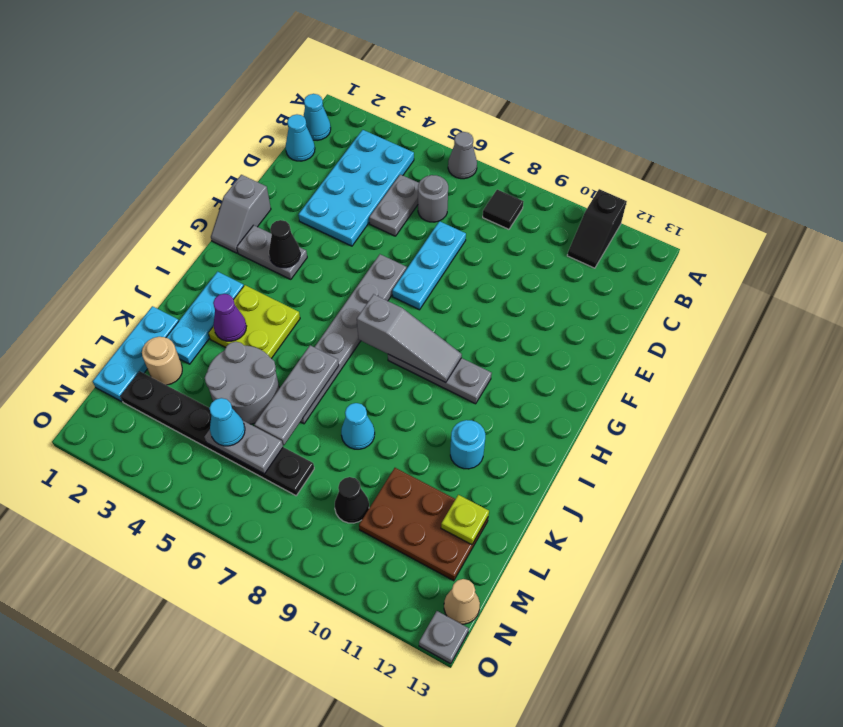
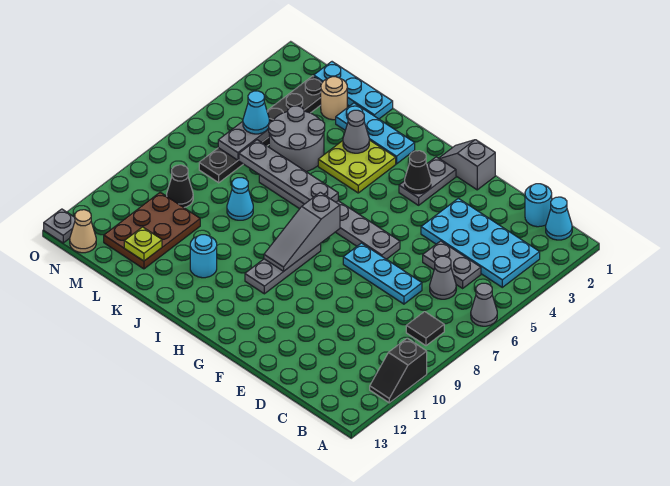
black 1x2 slope [567,189,627,268] -> black 1x2 slope turned to [370,338,427,403]
cyan 1x1 cone [286,114,315,161] -> cyan 1x1 round brick [525,184,552,227]
grey 1x1 round brick [418,175,448,222] -> grey 1x1 cone [430,256,456,299]
purple 1x1 cone [213,294,247,341] -> grey 1x1 cone [343,110,369,153]
grey 1x3 plate [254,345,339,445] -> grey 1x4 plate [239,140,338,204]

